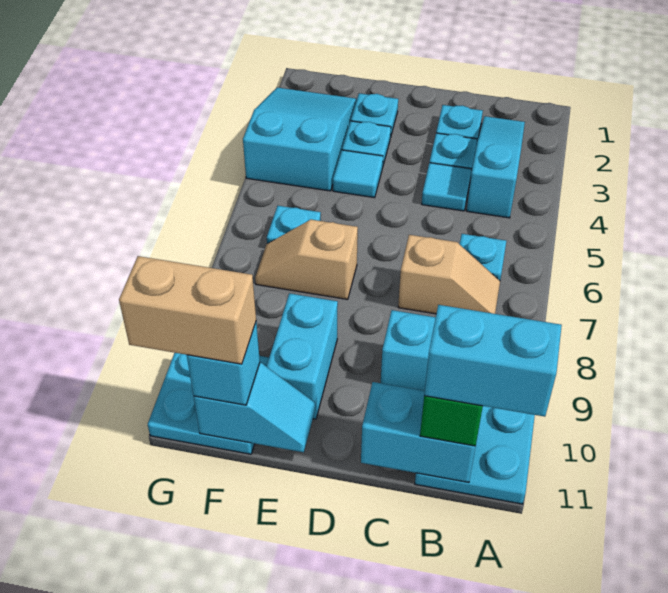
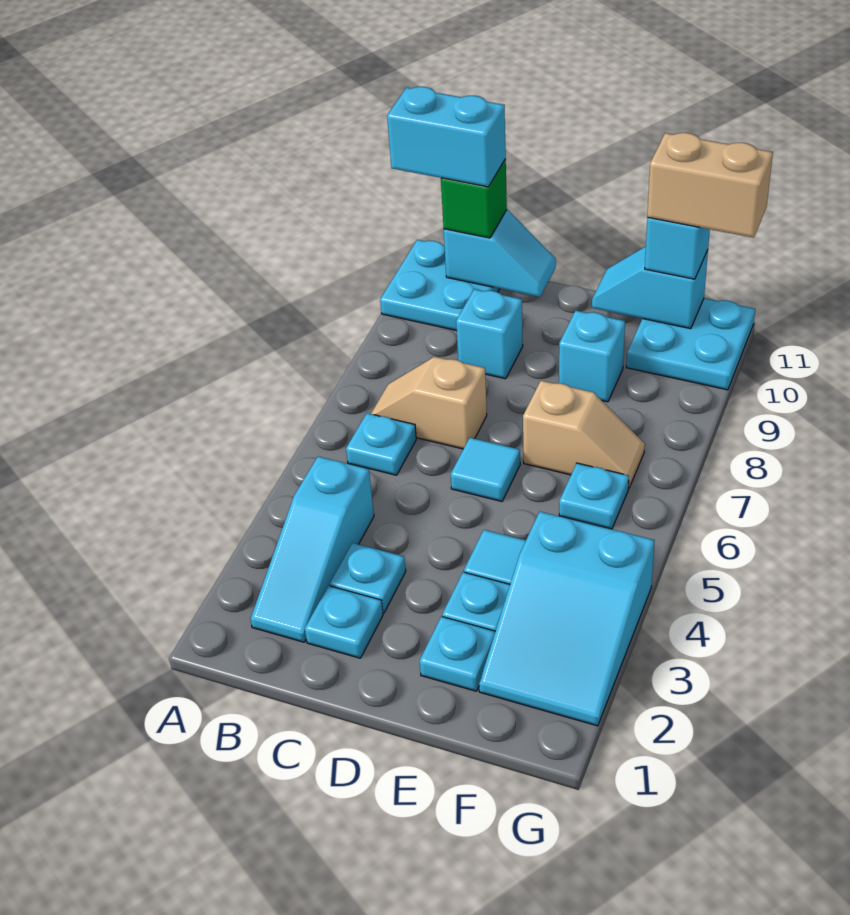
cyan 1x2 brick [361,382,476,483] -> cyan 1x2 slope [444,210,556,297]
cyan 1x1 tile [422,163,472,211] -> cyan 1x1 tile moved to [451,438,520,501]
cyan 1x2 brick [267,293,338,419] -> cyan 1x1 brick [559,311,625,402]

